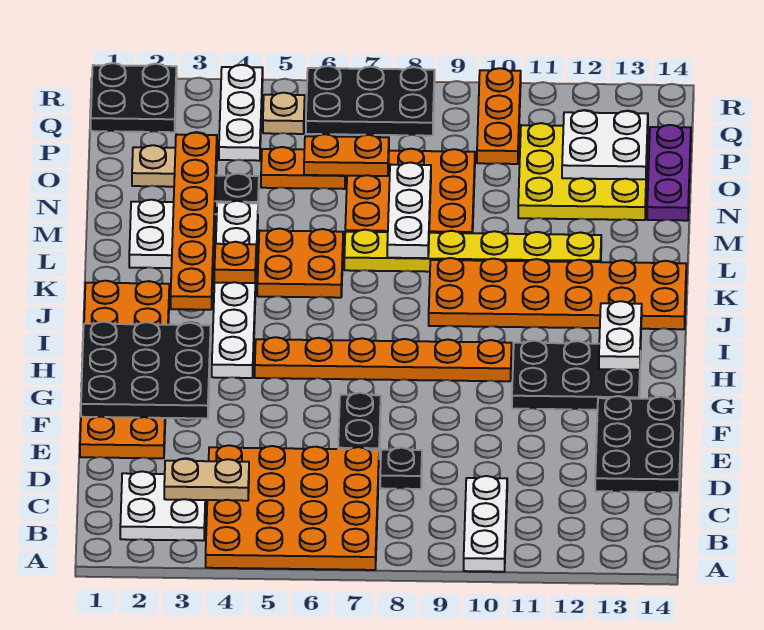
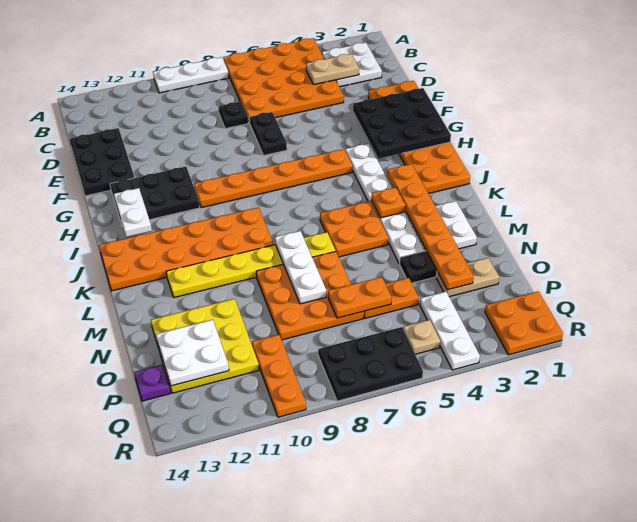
white 1x3 plate [464,476,507,572] -> white 1x3 plate turned to [153,57,229,93]
purple 1x3 plate [647,125,691,221] -> purple 1x1 plate [134,365,170,401]
black 2x2 plate [91,63,177,132] -> orange 2x2 plate [485,292,563,355]

